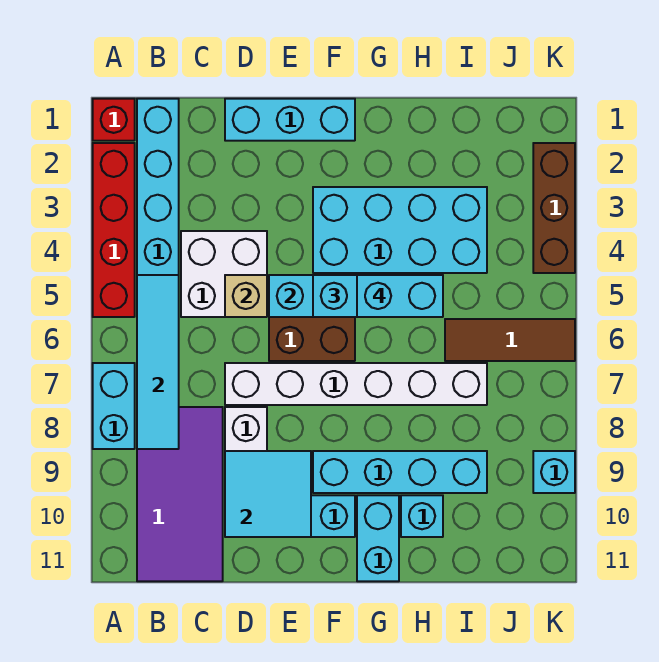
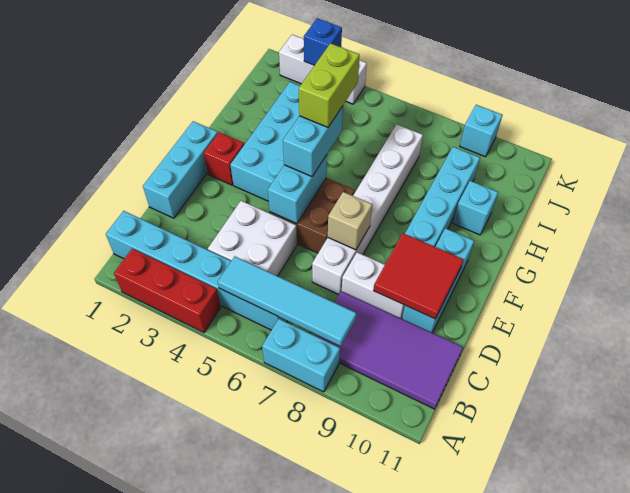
red 1x1 brick [93,99,135,141] -> red 1x1 brick moved to [204,132,244,185]
red 1x4 brick [93,143,135,317] -> red 1x3 brick [114,249,221,332]
tan 1x1 brick [225,275,267,317] -> tan 1x1 brick moved to [328,192,372,250]
cyan 2x2 tile [225,451,311,537] -> red 2x2 tile [373,233,464,319]
cyan 1x2 brick [357,275,443,317] -> lime 1x2 brick [299,43,360,127]
cyan 1x2 brick [357,495,399,581] -> none
brown 1x3 tile [445,319,575,361] -> none
brown 1x3 brick [533,143,575,273] -> white 1x3 brick [279,35,367,104]
none -> blue 1x1 brick [304,18,342,65]

